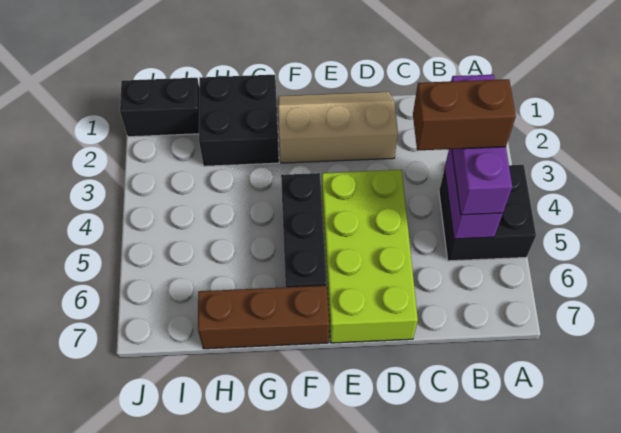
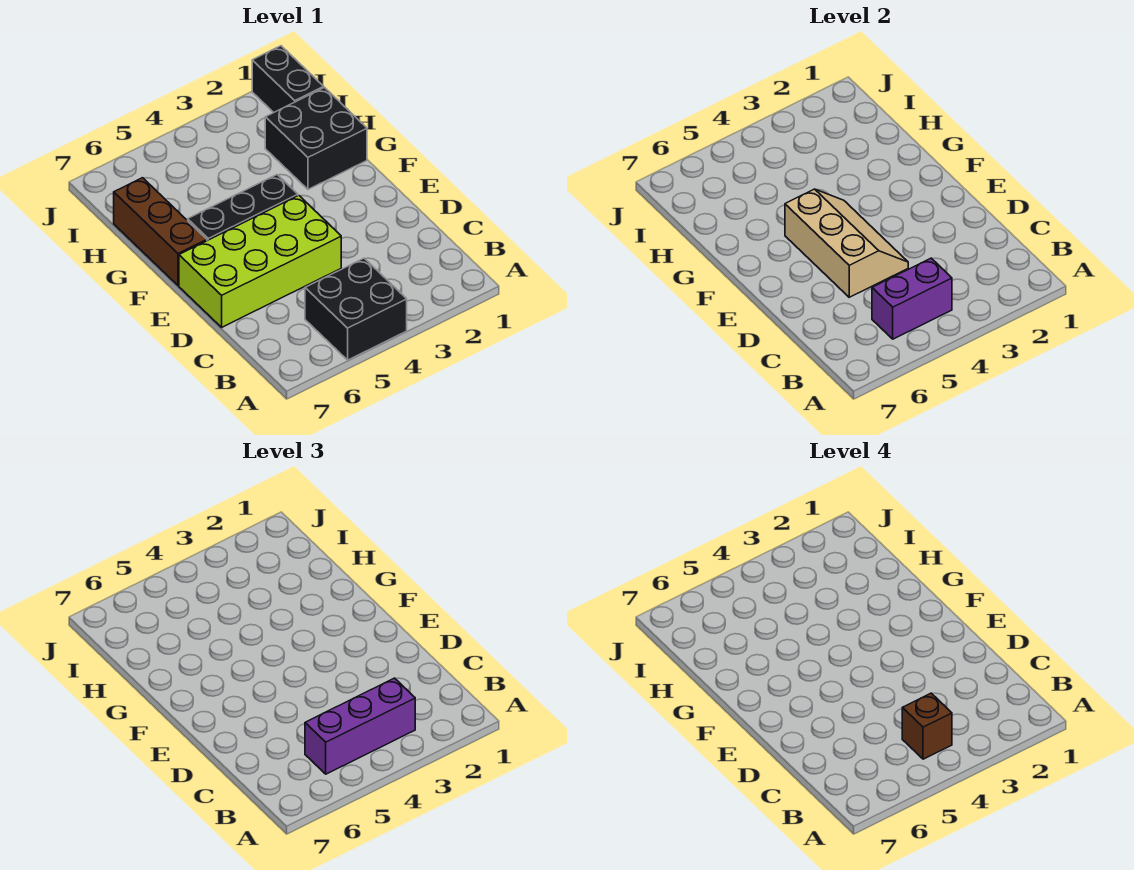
brown 1x2 brick [413,79,516,151] -> brown 1x1 brick [902,693,952,759]
tan 2x3 slope [278,92,398,163] -> tan 2x3 slope moved to [785,189,908,297]

